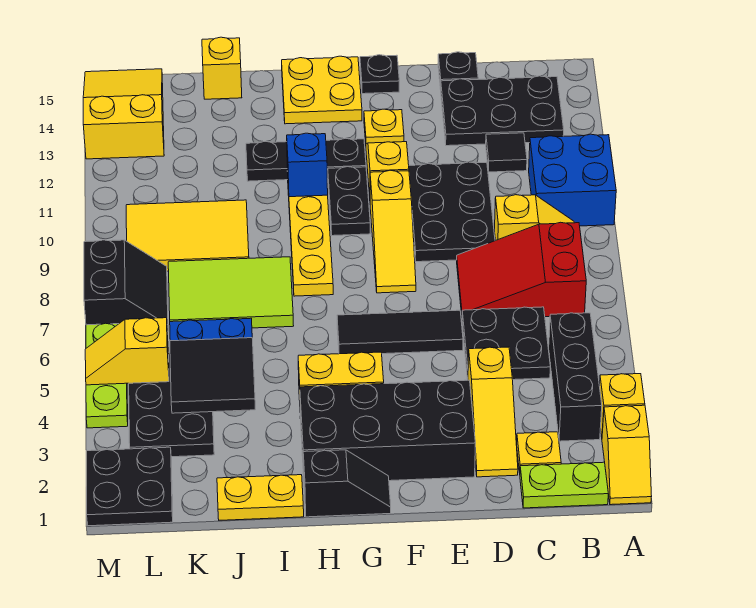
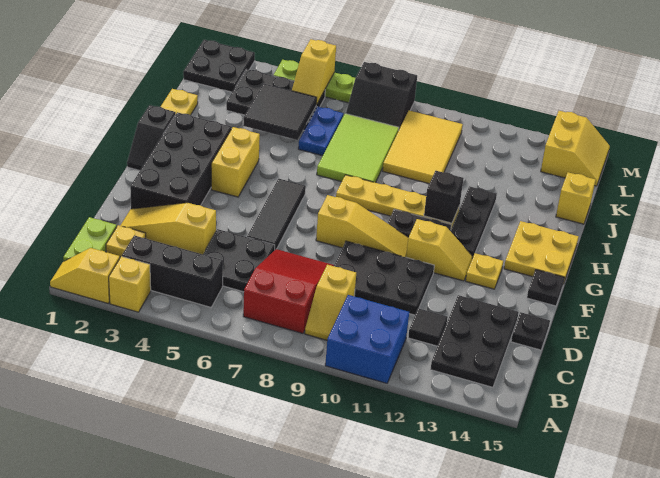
yellow 1x3 slope [370,170,416,293] -> yellow 1x3 slope turned to [316,195,408,257]
blue 1x1 brick [287,133,328,197] -> black 1x1 brick [424,171,464,223]
yellow 1x2 slope [85,318,169,385] -> yellow 1x2 slope turned to [292,39,336,105]
yellow 2x3 slope [83,69,164,159] -> yellow 2x2 slope [541,111,610,186]

